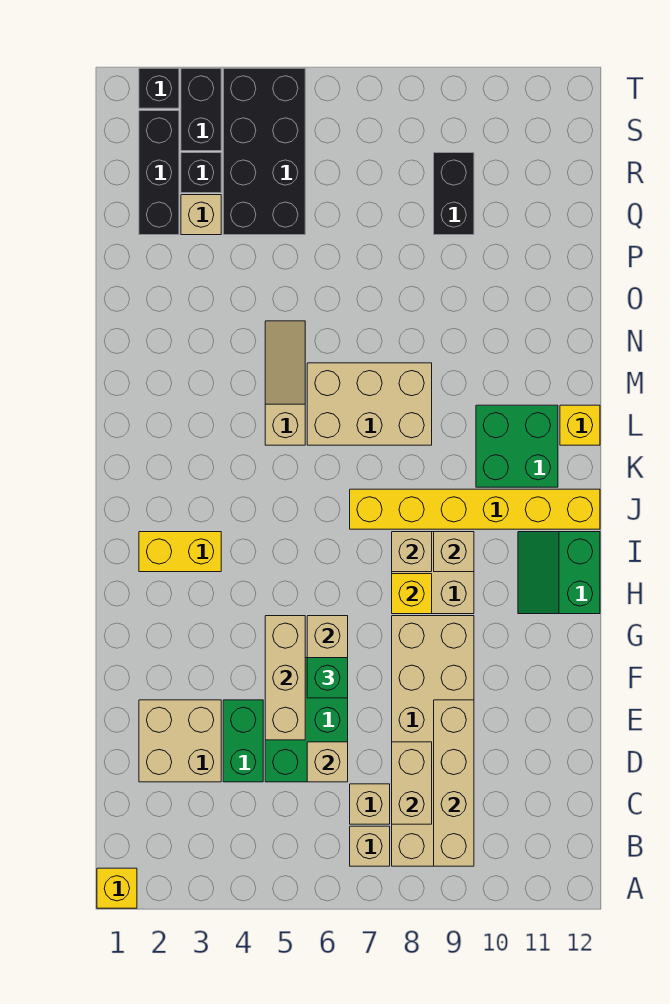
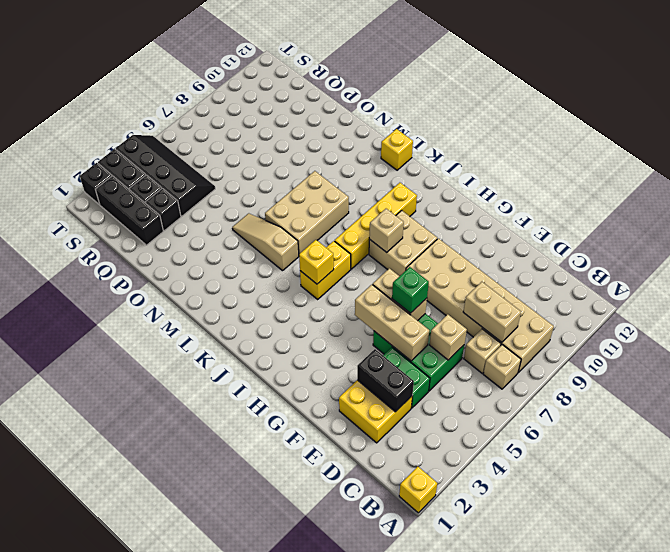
tan 1x4 brick [434,700,474,866] -> none
tan 2x2 brick [139,700,221,782] -> yellow 2x2 brick [339,380,412,443]
yellow 1x1 brick [392,574,432,614] -> yellow 1x1 brick moved to [299,240,334,284]
green 2x2 slope [518,532,600,614] -> none
yellow 1x2 brick [139,532,221,572] -> yellow 1x2 brick moved to [300,241,351,299]
tan 1x1 brick [434,532,474,572] -> none
yellow 1x6 brick [350,489,600,529] -> yellow 1x4 brick [335,183,417,269]
green 2x2 brick [476,405,558,487] -> none
tan 1x1 brick [181,195,221,235] -> black 1x1 brick [145,188,181,230]
black 2x4 brick [223,68,305,235] -> black 2x4 slope [116,135,215,216]
black 1x2 brick [434,153,474,235] -> black 1x2 brick moved to [357,349,414,412]

